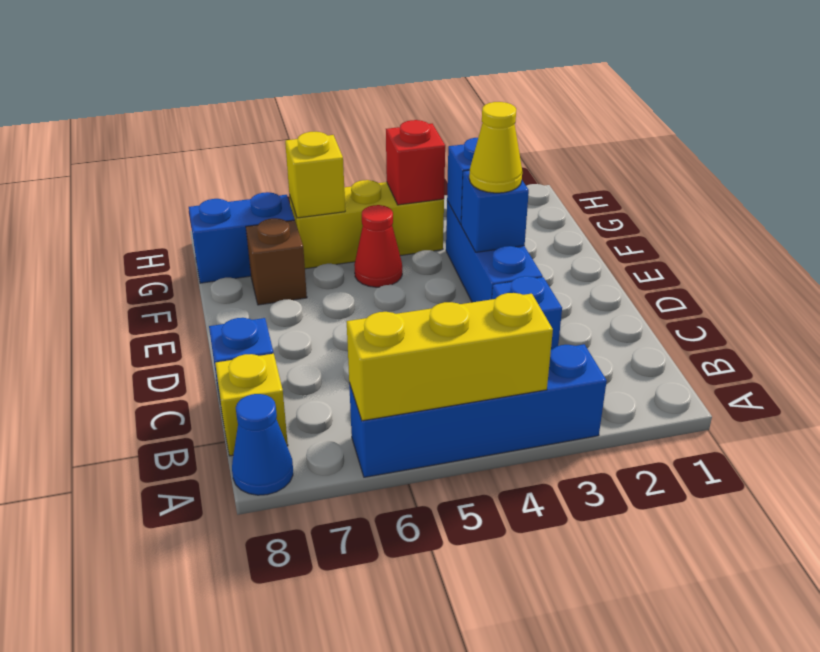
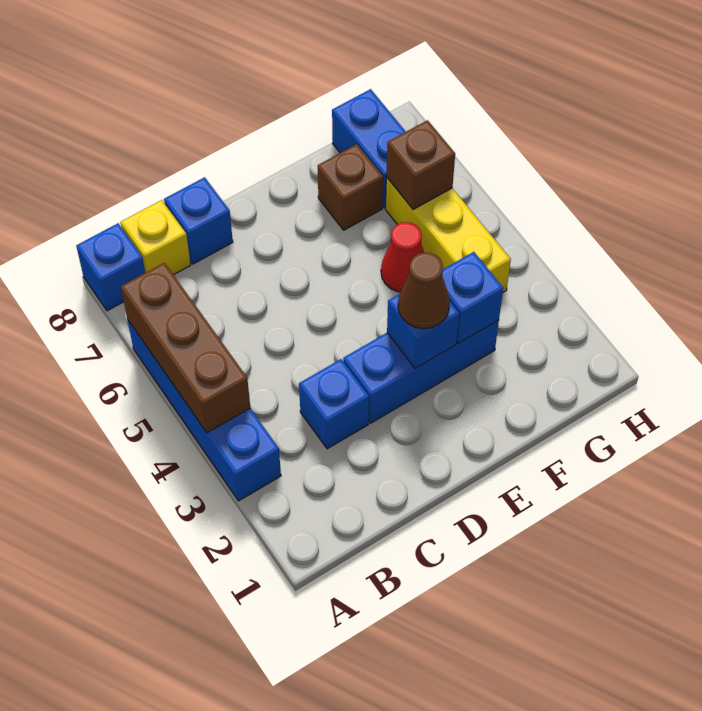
yellow 1x3 brick [347,293,553,421] -> brown 1x3 brick [121,263,250,433]
blue 1x1 cone [232,394,293,495] -> blue 1x1 brick [76,223,145,311]
yellow 1x1 cone [469,102,522,193] -> brown 1x1 cone [398,252,450,329]
red 1x1 brick [386,120,445,205] -> none
yellow 1x1 brick [285,132,345,218] -> brown 1x1 brick [386,120,455,210]

